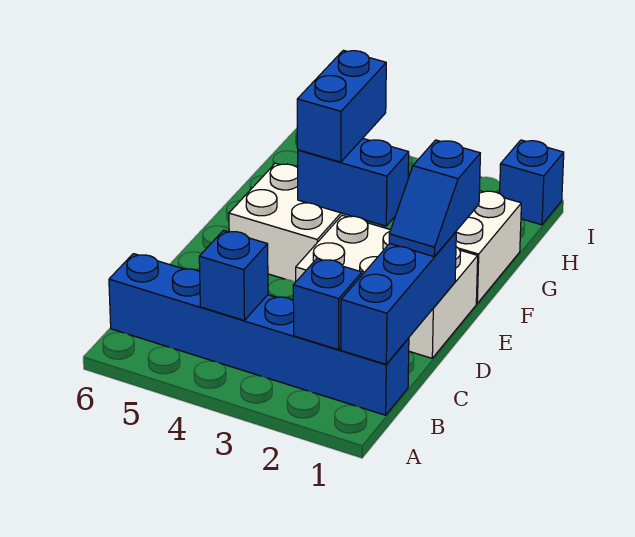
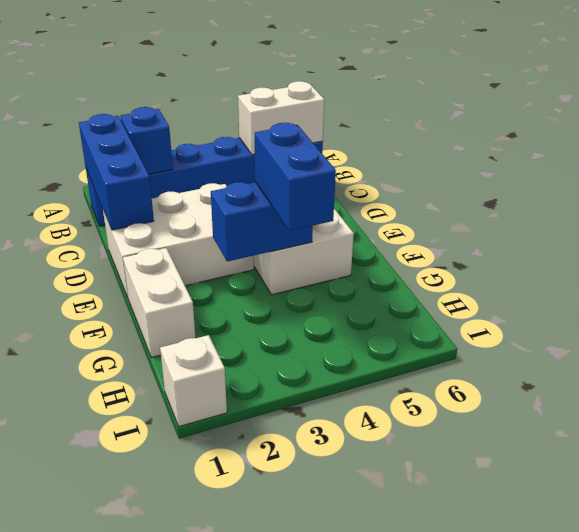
blue 1x1 brick [199,230,268,321] -> none
none -> white 1x2 brick [238,81,324,155]
blue 1x2 slope [389,140,480,257] -> none
blue 1x1 brick [500,140,564,225] -> white 1x1 brick [160,335,227,426]

